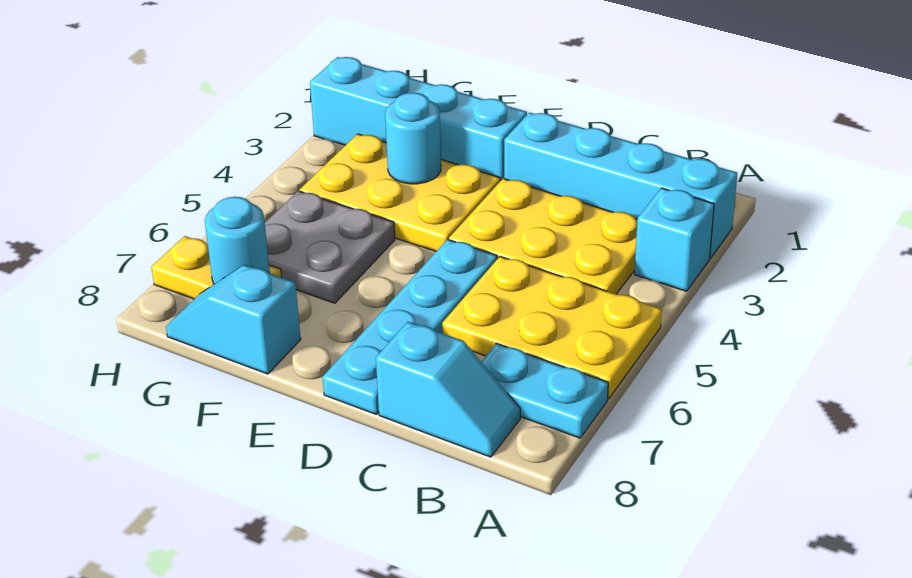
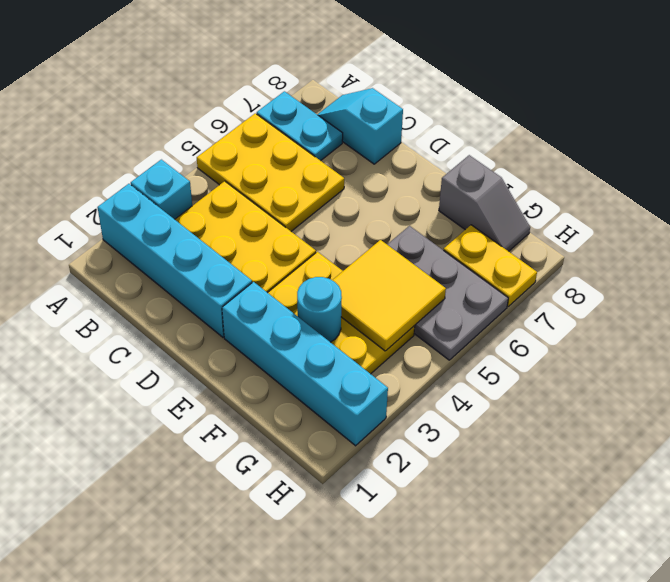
cyan 1x4 plate [323,239,497,414] -> none
none -> yellow 2x2 tile [332,240,446,351]
grey 2x2 plate [265,191,395,303] -> grey 2x3 plate [387,226,508,360]
cyan 1x2 slope [166,265,301,374] -> grey 1x2 slope [439,155,530,251]
cyan 1x1 round brick [205,197,270,284] -> none

